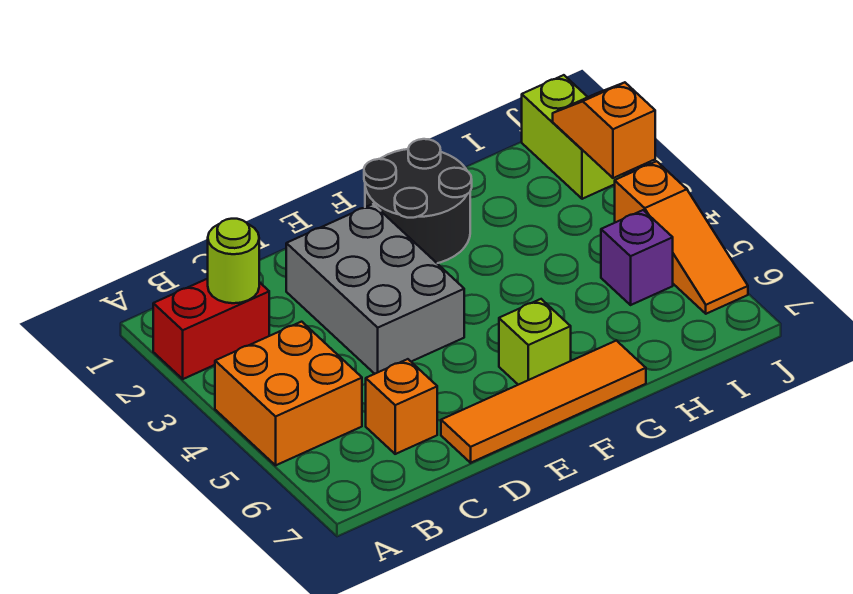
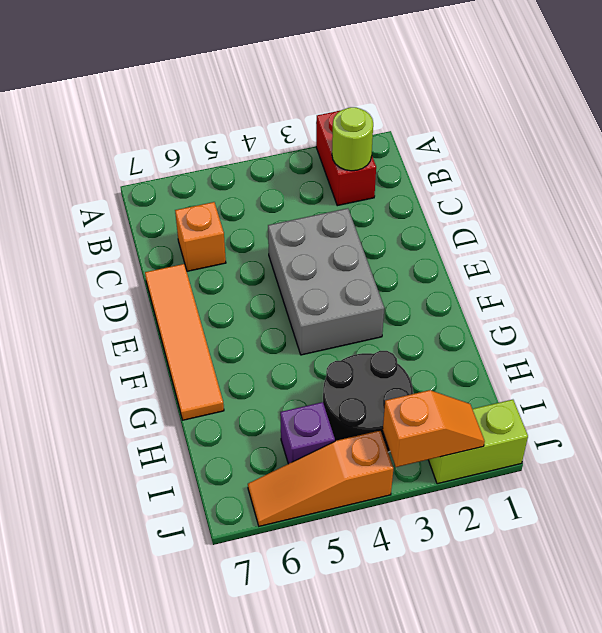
orange 2x2 brick [215,322,362,465] -> none
grey 2x3 brick [286,204,464,374] -> grey 2x3 brick turned to [268,208,384,355]
black 2x2 round brick [364,139,472,263] -> black 2x2 round brick moved to [323,351,413,452]
lime 1x1 brick [499,299,571,385] -> none

